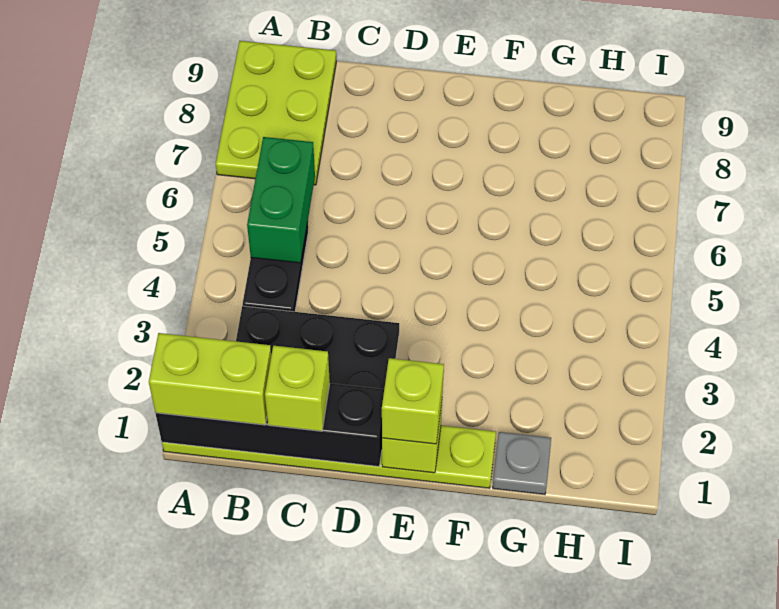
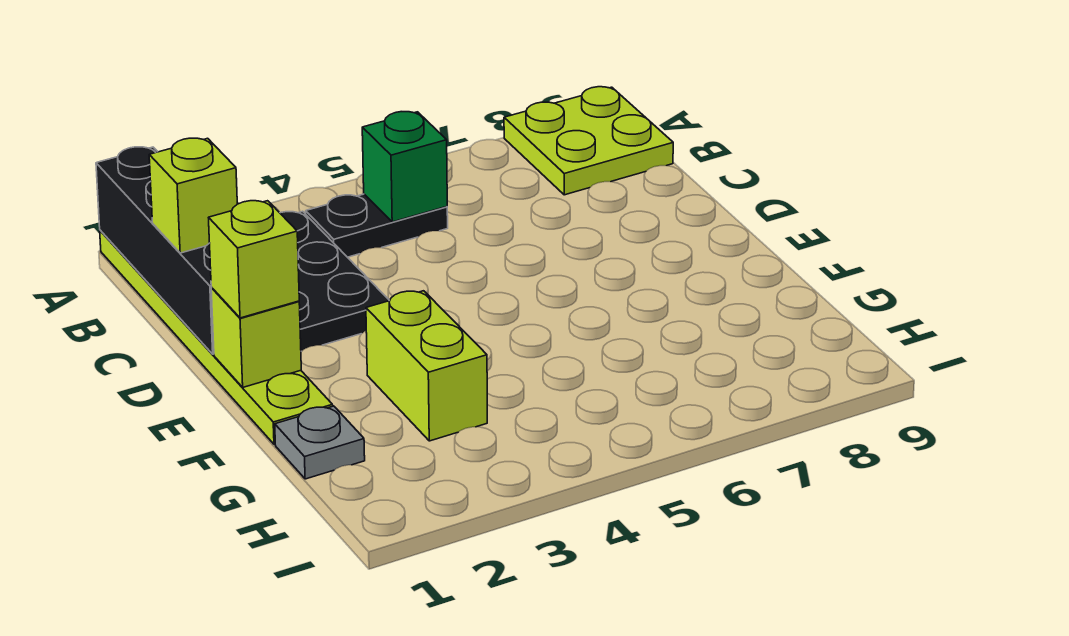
lime 1x2 brick [149,333,271,425] -> lime 1x2 brick moved to [366,291,487,441]
lime 2x3 plate [216,41,336,185] -> lime 2x2 plate [504,87,673,195]
green 1x2 brick [247,137,315,263] -> green 1x1 brick [362,112,447,222]

